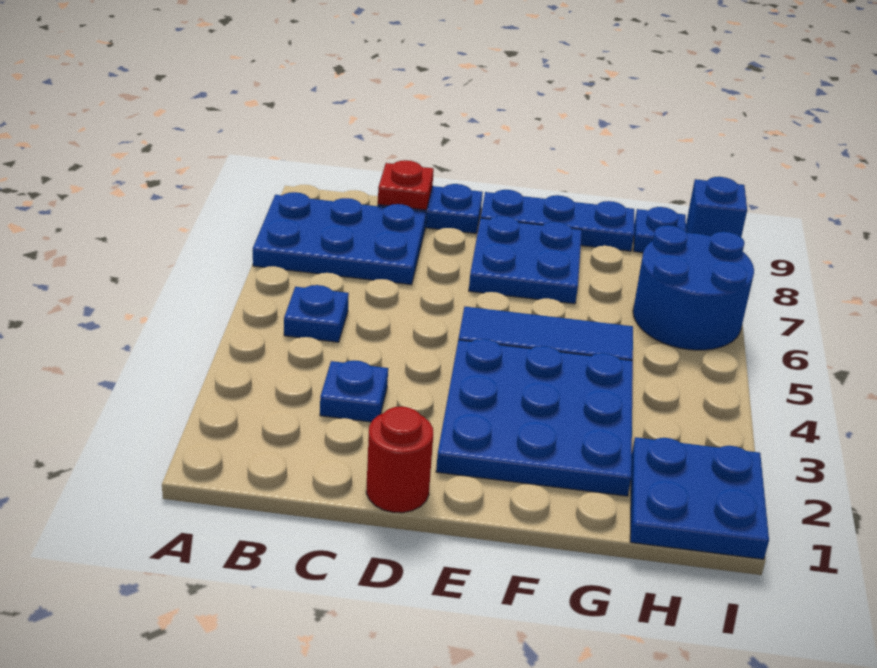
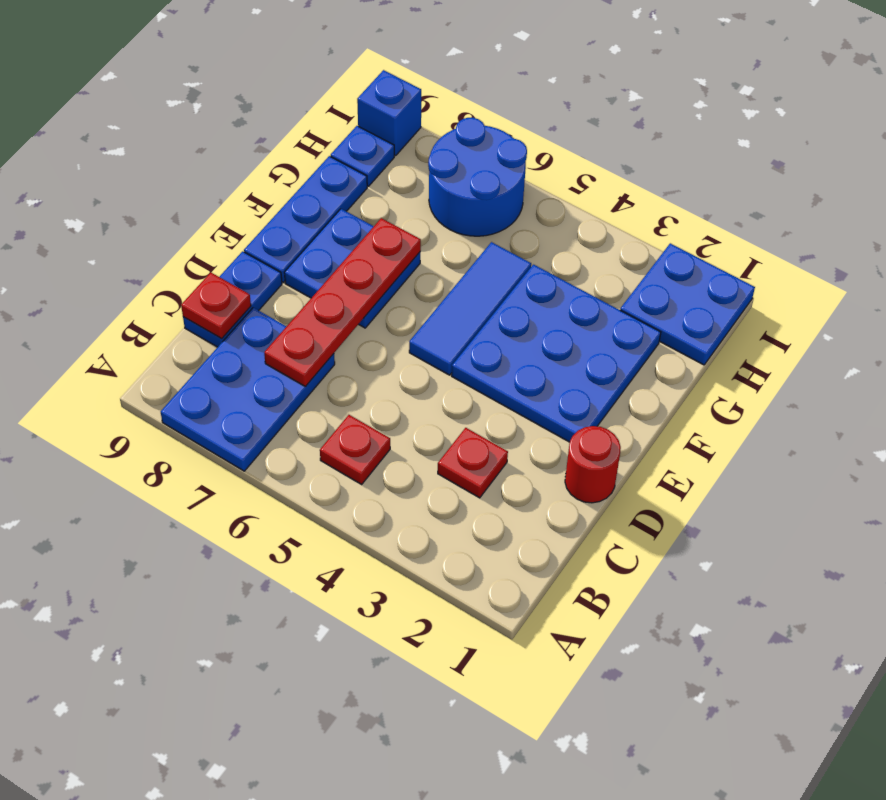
blue 1x1 plate [284,285,349,342] -> red 1x1 plate [320,415,390,484]
blue 1x1 plate [320,361,388,422] -> red 1x1 plate [438,428,508,498]
none -> red 1x4 plate [264,218,421,387]

